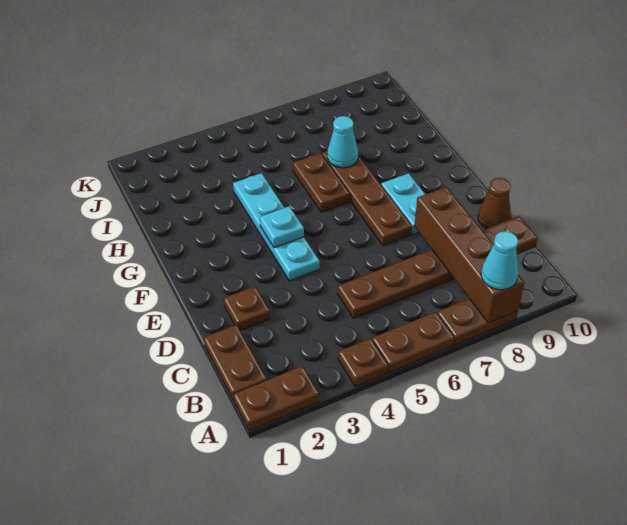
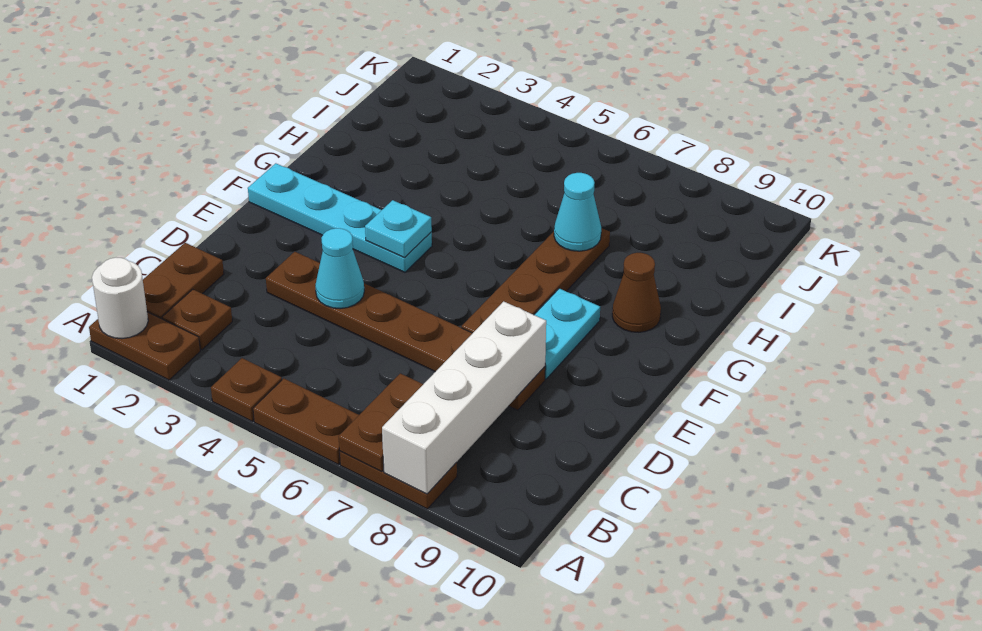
none -> white 1x1 round brick [92,258,148,339]
brown 1x4 brick [415,187,524,323] -> white 1x4 brick [382,301,546,494]
cyan 1x1 cone [481,231,519,290] -> cyan 1x1 cone moved to [315,228,364,308]
brown 1x6 plate [338,216,538,318] -> brown 1x6 plate moved to [266,252,545,410]
brown 1x1 plate [224,286,270,331] -> brown 1x1 plate moved to [162,289,232,350]
brown 1x1 cone [478,178,511,229] -> brown 1x1 cone moved to [612,253,661,332]
cyan 1x4 plate [233,173,320,281] -> cyan 1x4 plate turned to [248,163,432,272]
brown 1x2 plate [293,153,350,212] -> brown 1x2 plate moved to [338,373,423,471]

